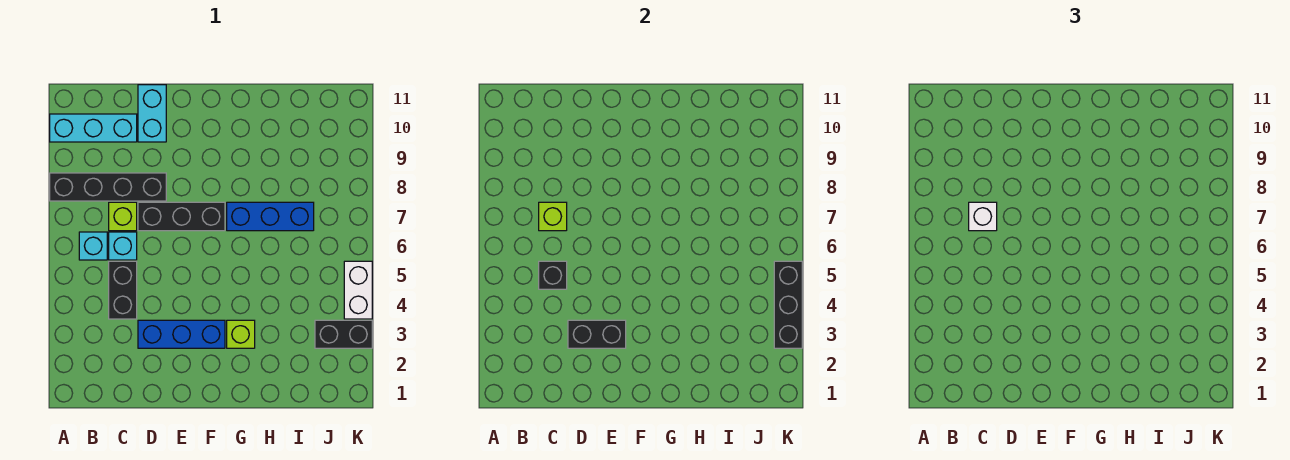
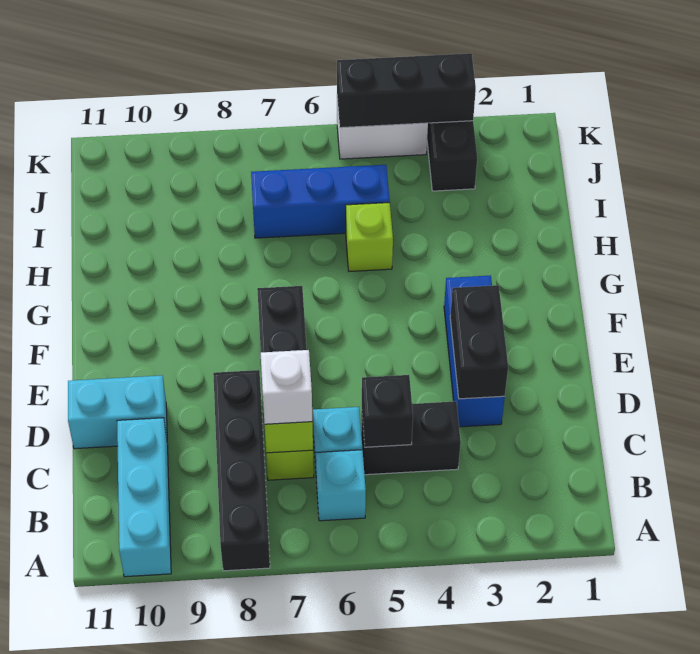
lime 1x1 brick [227,320,255,348] -> lime 1x1 brick moved to [346,203,393,271]
blue 1x3 brick [227,202,314,231] -> blue 1x3 brick turned to [251,165,390,238]

